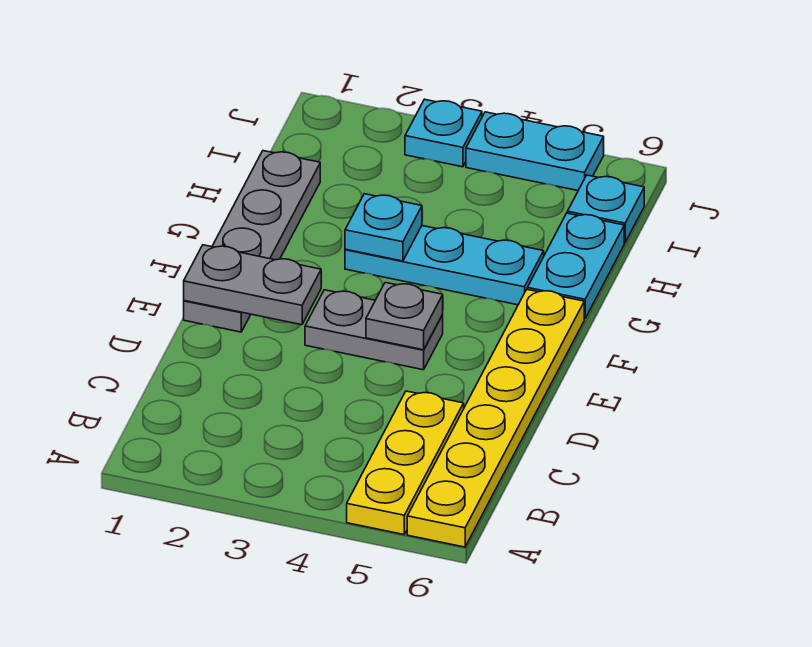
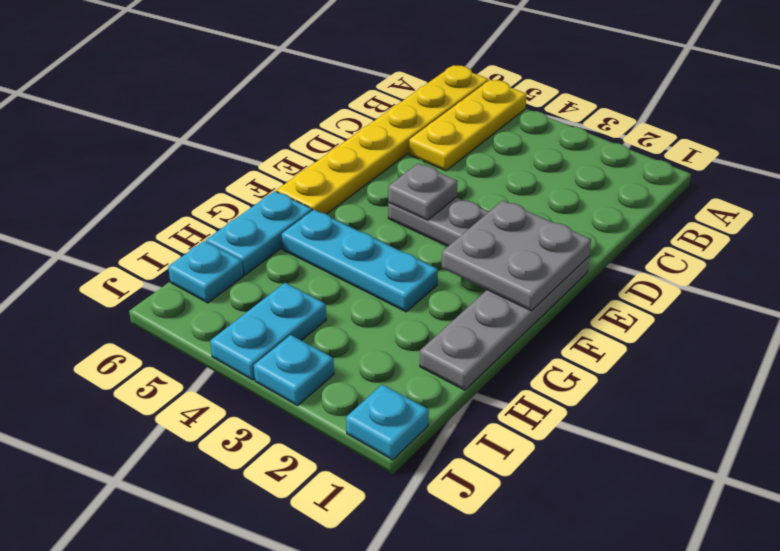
grey 1x2 plate [184,245,321,325] -> grey 2x2 plate [442,201,591,311]
cyan 1x1 plate [345,194,422,261] -> cyan 1x1 plate moved to [346,384,429,460]
cyan 1x2 plate [466,112,604,191] -> cyan 1x2 plate turned to [210,283,326,380]

